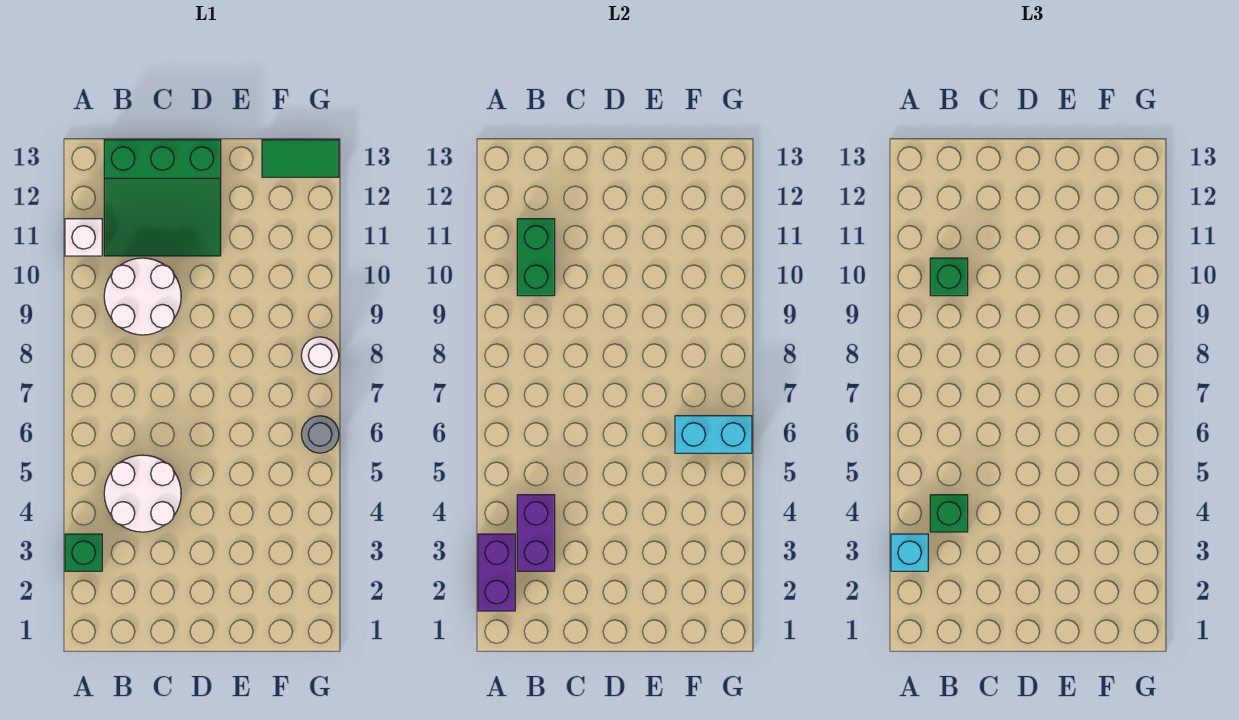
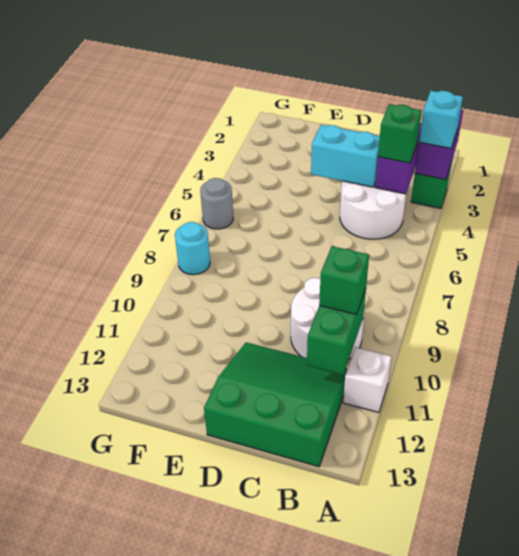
cyan 1x2 brick [675,416,752,453] -> cyan 1x2 brick moved to [311,125,380,187]
green 1x2 tile [262,140,339,177] -> none
white 1x1 round brick [301,337,339,374] -> cyan 1x1 round brick [175,222,210,275]

